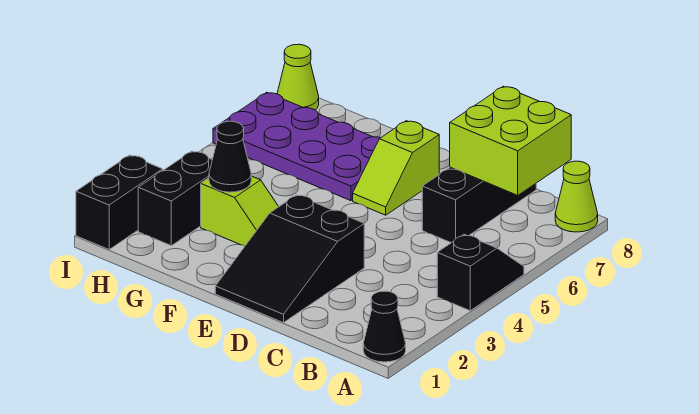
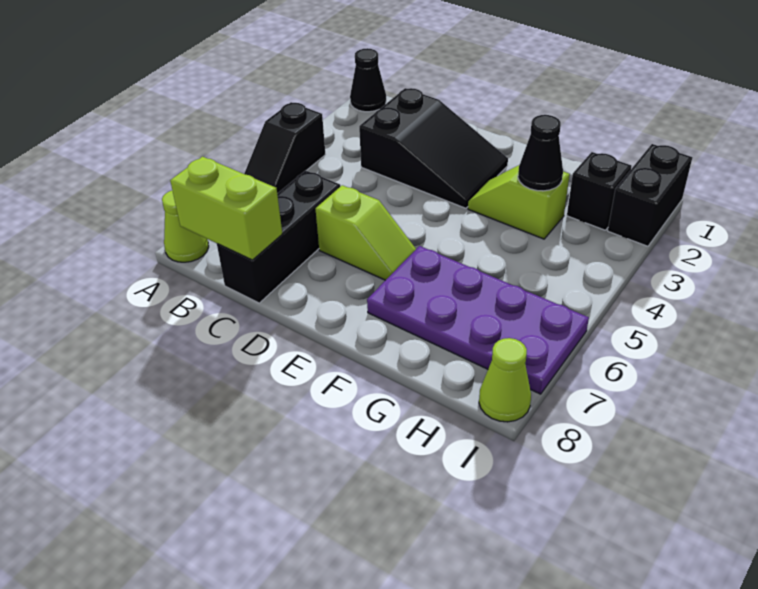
lime 2x2 brick [450,86,571,195] -> lime 1x2 brick [170,157,282,260]
black 2x3 slope [215,195,364,323] -> black 2x3 slope turned to [359,88,508,208]
lime 1x2 slope [353,121,439,215] -> lime 1x2 slope turned to [316,185,416,280]
black 1x2 brick [138,151,212,246] -> black 1x1 brick [567,152,631,230]

